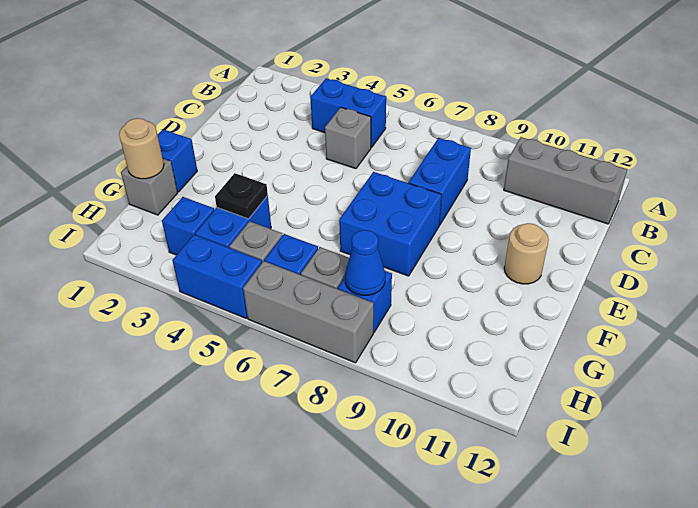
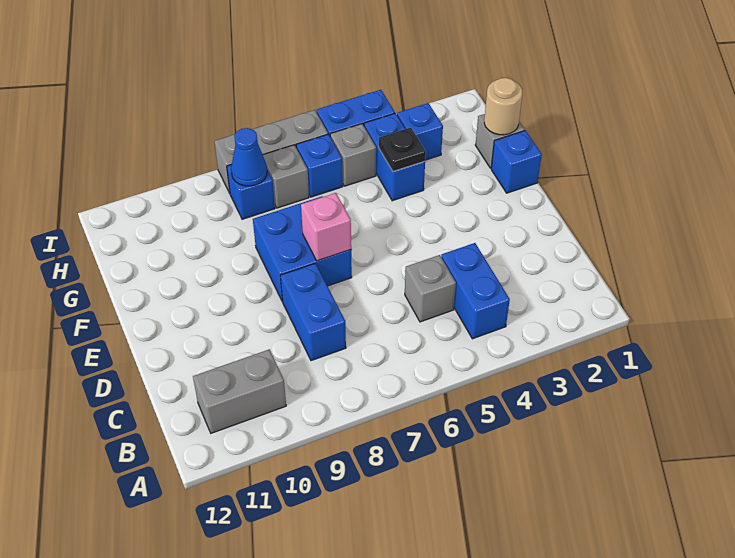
blue 1x2 brick [310,78,386,148] -> blue 1x2 brick turned to [441,243,510,339]
grey 1x3 brick [504,137,627,224] -> grey 1x2 brick [193,349,286,433]
none -> pink 1x1 brick [301,193,351,261]
tan 1x1 round brick [504,223,549,284] -> none

